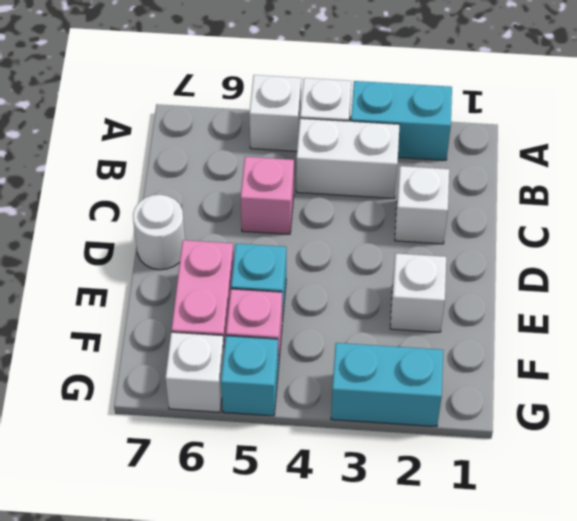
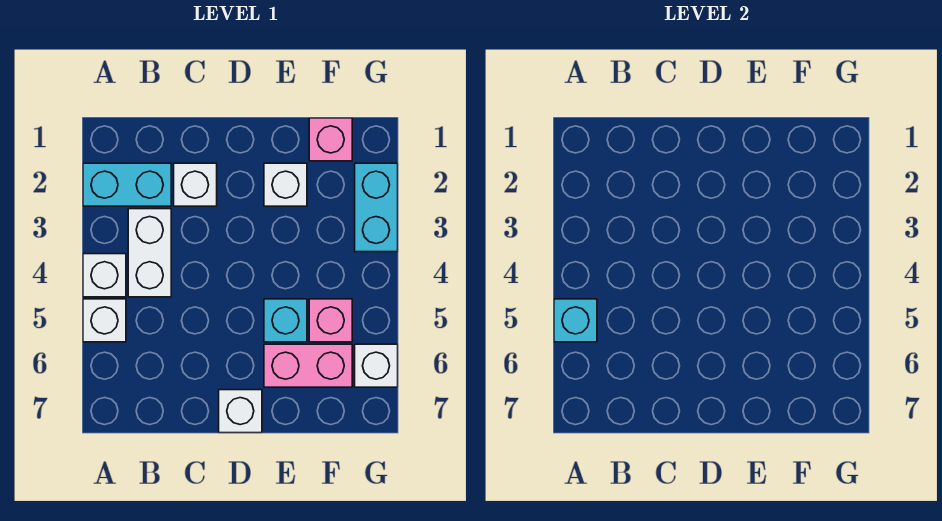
cyan 1x2 brick [351,81,452,160] -> cyan 1x2 brick turned to [83,163,171,206]
pink 1x1 brick [241,157,294,234] -> pink 1x1 brick moved to [309,118,352,161]
white 1x1 round brick [133,195,185,270] -> white 1x1 brick [219,390,262,433]
cyan 1x1 brick [221,336,278,416] -> cyan 1x1 brick moved to [554,299,597,342]

